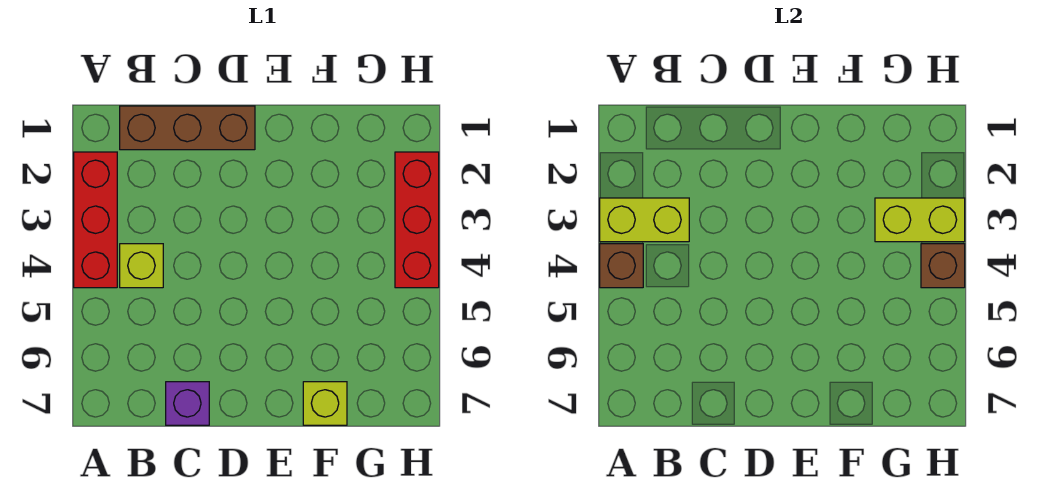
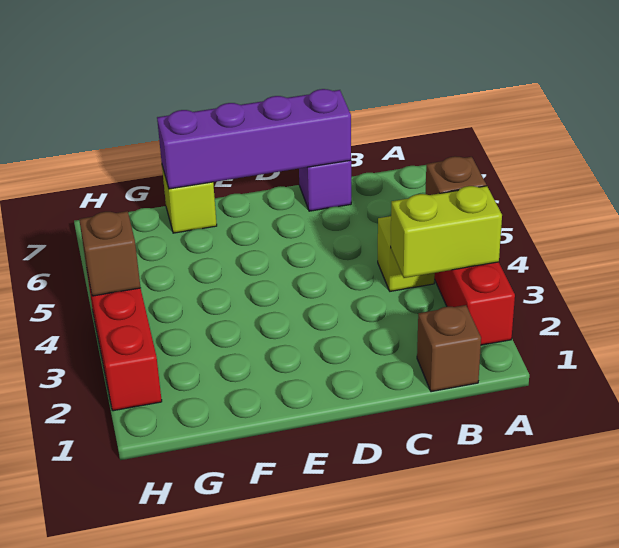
brown 1x3 brick [120,106,255,150] -> brown 1x1 brick [417,305,481,392]
none -> purple 1x4 brick [157,89,351,189]
lime 1x2 brick [875,198,965,242] -> none

